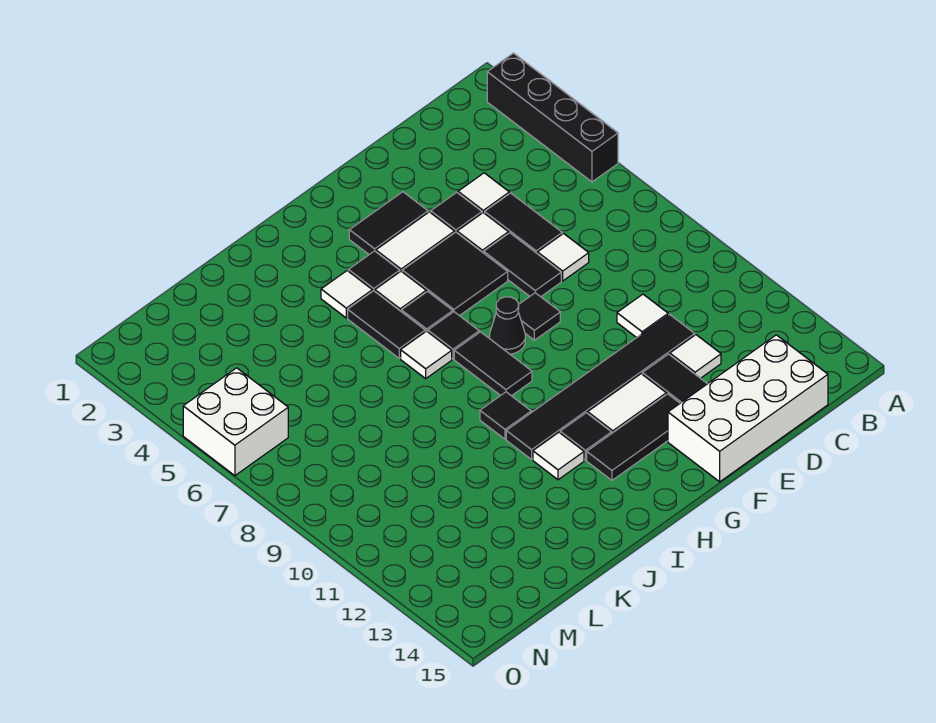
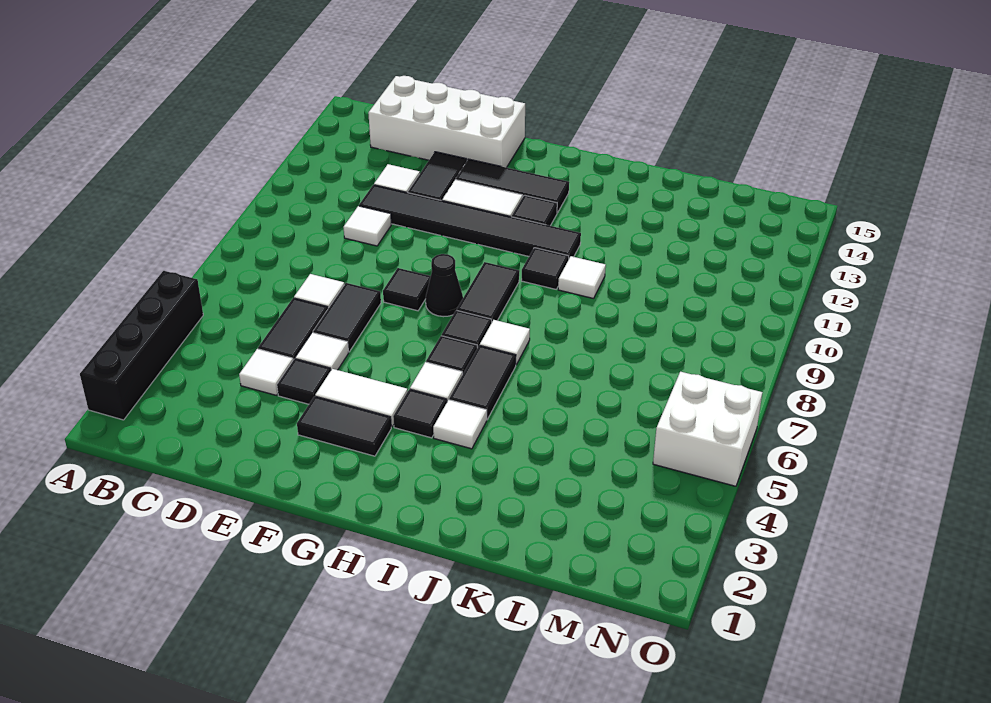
black 2x2 tile [402,232,508,316] -> none
white 1x1 tile [533,432,584,480] -> white 1x1 tile moved to [558,256,606,299]

